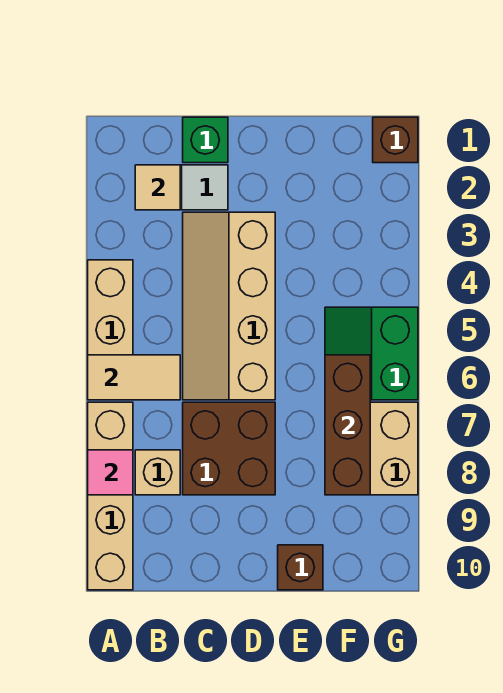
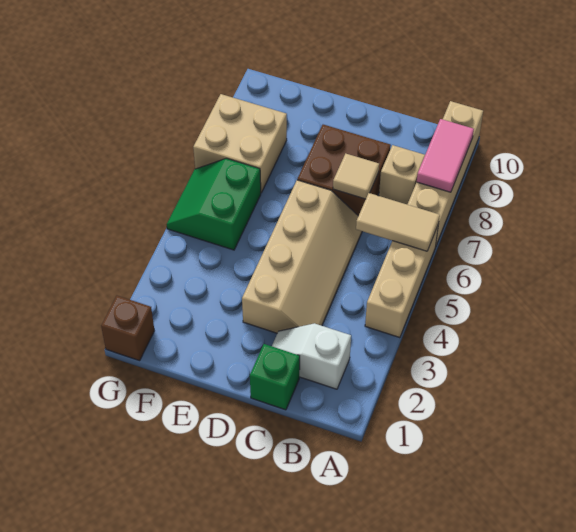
pink 1x1 tile [88,450,133,495] -> pink 1x2 tile [417,119,474,192]
tan 1x1 tile [135,165,180,210] -> tan 1x1 tile moved to [333,153,379,199]
brown 1x1 brick [278,545,323,590] -> none
green 2x2 slope [325,307,418,400] -> green 2x2 slope turned to [167,158,261,250]
brown 1x3 brick [325,355,370,495] -> none

